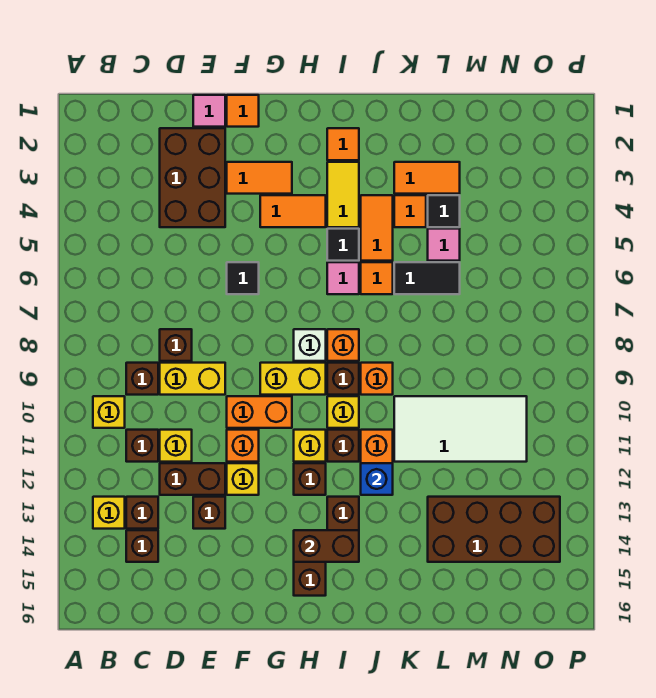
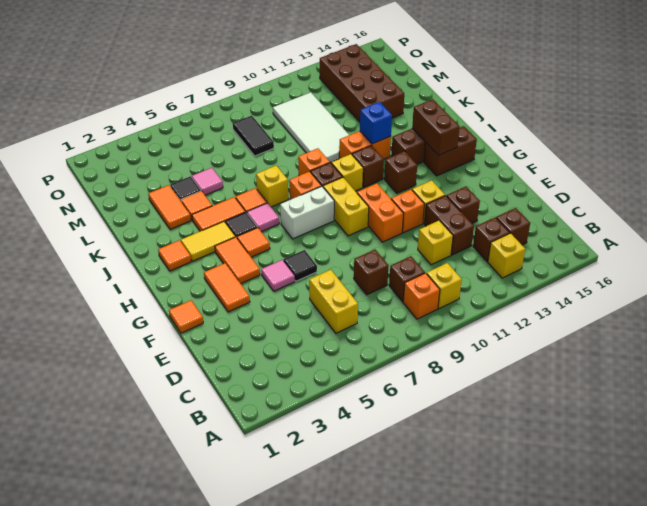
none -> orange 1x1 brick [403,273,440,319]
brown 1x1 brick [126,430,158,462] -> none
brown 2x3 brick [160,128,225,227] -> none
yellow 1x2 brick [160,363,225,395] -> yellow 1x2 brick moved to [309,270,358,333]
pink 1x1 tile [193,95,225,127] -> pink 1x1 tile moved to [261,260,295,291]
none -> orange 1x1 tile [237,228,270,257]
white 1x1 brick [294,329,326,361] -> white 1x2 brick [280,186,334,239]
yellow 1x1 brick [294,430,326,462] -> yellow 1x1 brick moved to [256,166,288,207]
black 1x2 tile [394,262,460,294] -> black 1x2 tile moved to [233,116,274,156]

